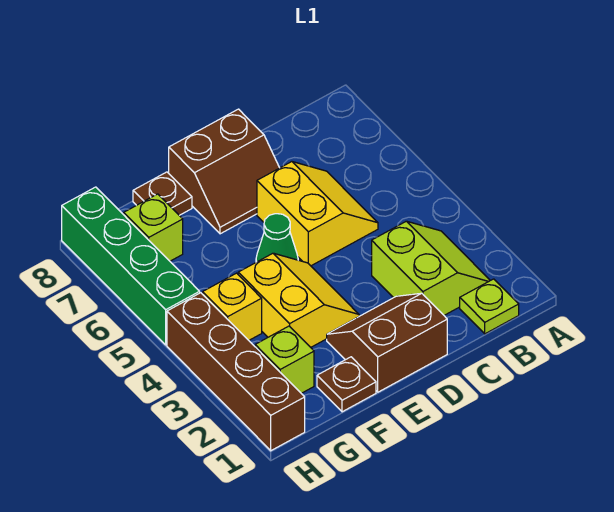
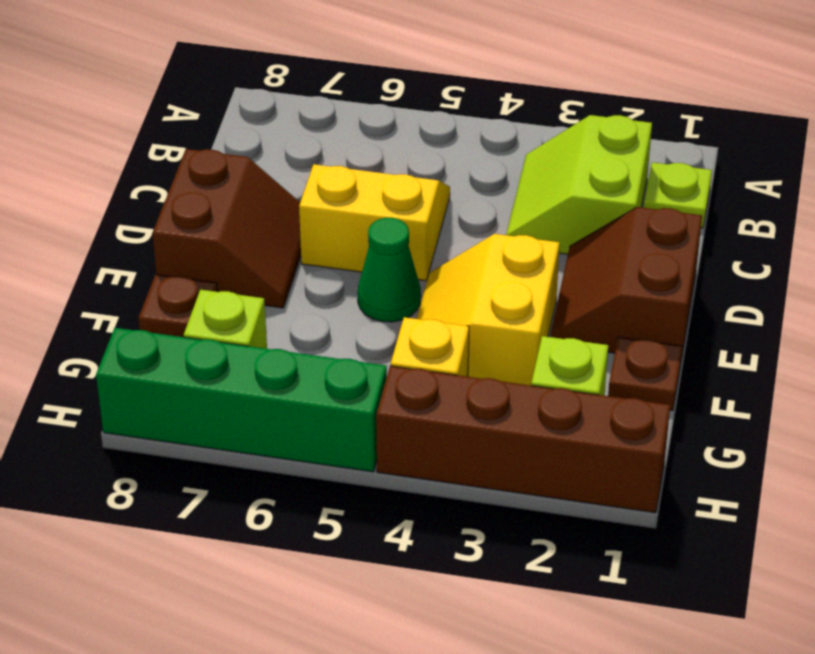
lime 2x2 slope [372,221,490,315] -> lime 2x2 slope turned to [506,115,652,254]
yellow 2x2 slope [238,253,359,347] -> yellow 2x2 slope turned to [417,234,560,385]

